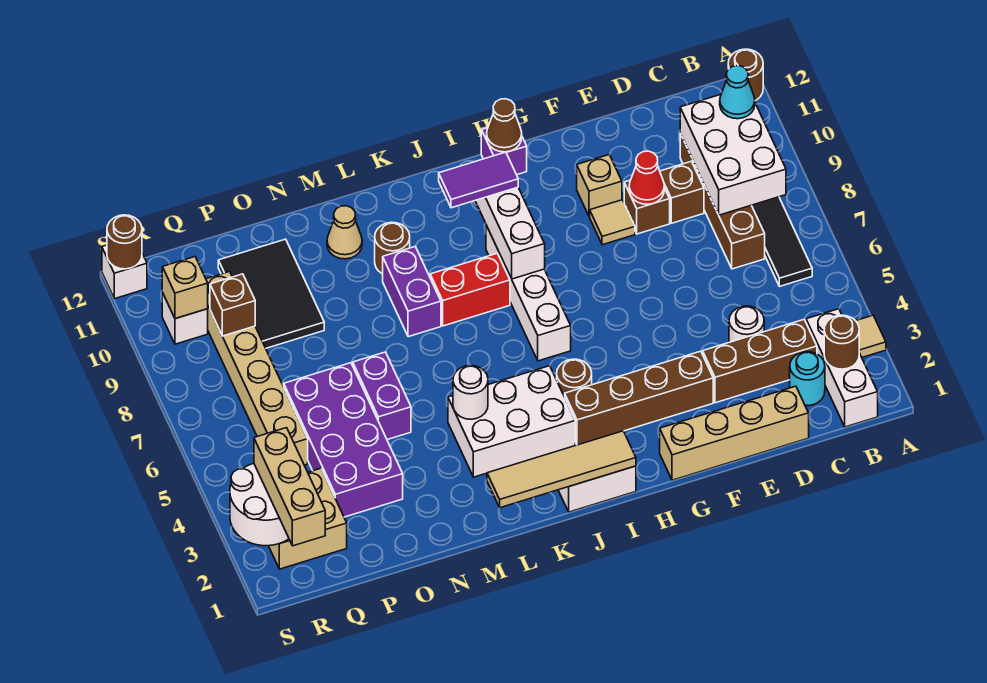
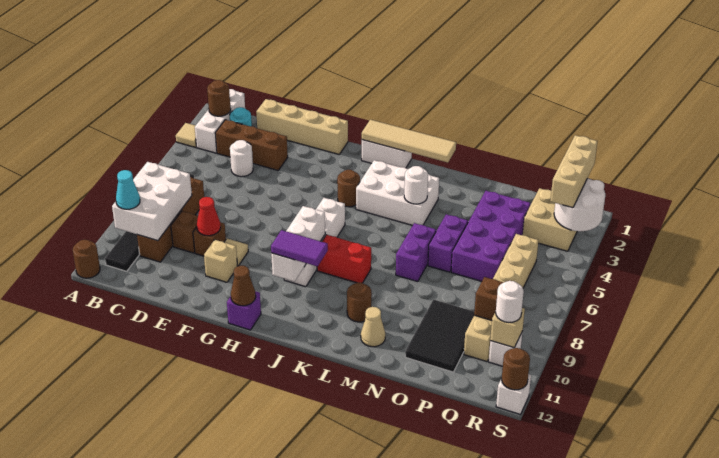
brown 1x4 brick [565,351,713,445] -> none
purple 1x2 brick [383,246,441,337] -> purple 1x2 brick moved to [396,223,436,282]
none -> white 1x1 round brick [496,281,524,322]

